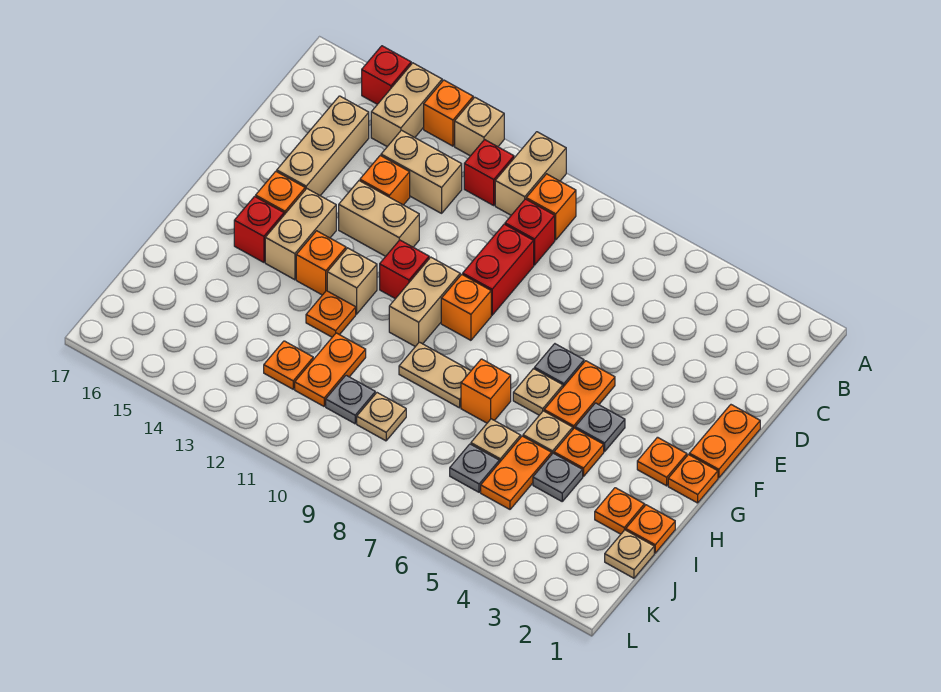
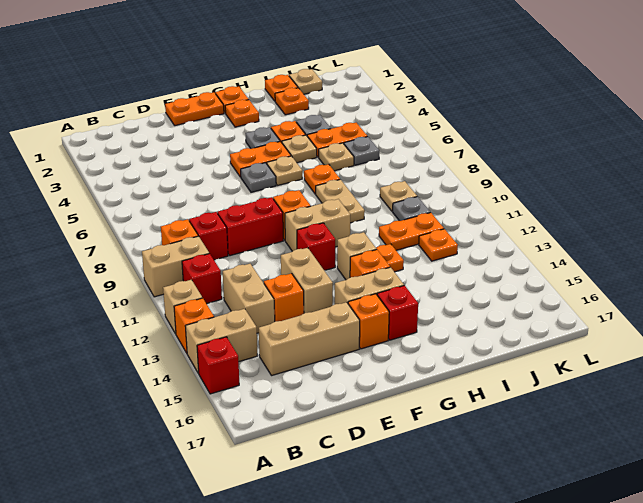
orange 1x1 brick [461,359,511,423] -> orange 1x1 plate [304,164,340,194]

